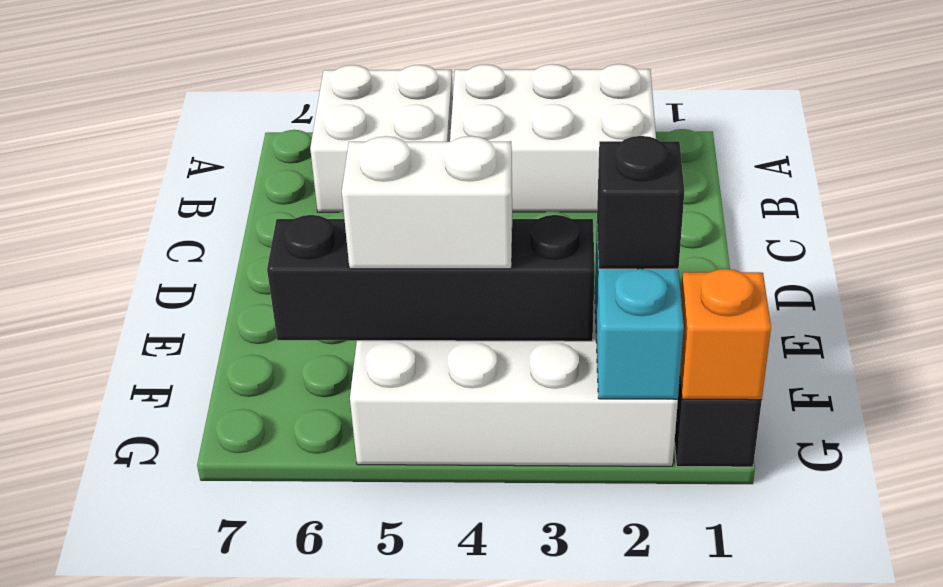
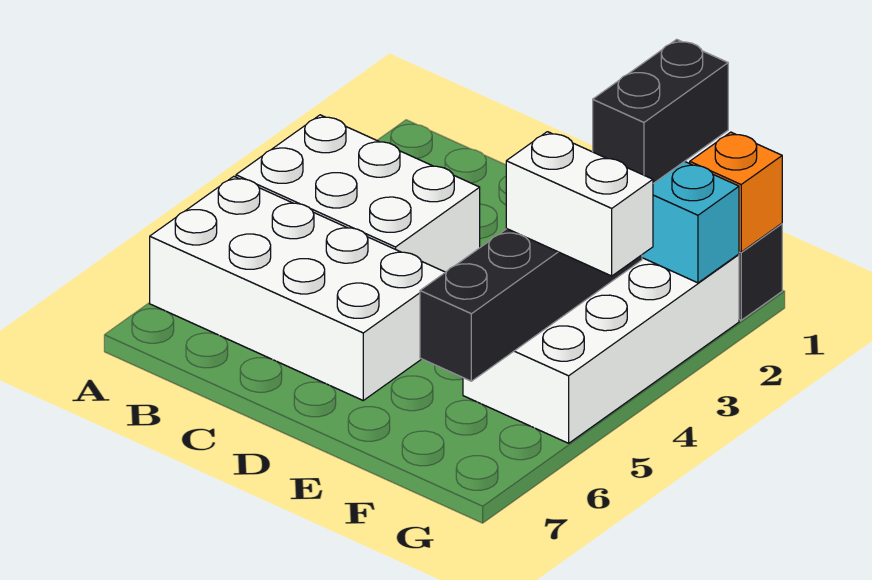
white 2x3 brick [450,64,656,212] -> white 2x3 brick turned to [236,115,480,272]
white 2x2 brick [310,65,453,212] -> white 2x4 brick [150,176,445,400]
black 1x1 brick [597,136,684,269] -> black 1x2 brick [593,39,728,183]
white 1x2 brick [342,136,512,269] -> white 1x2 brick turned to [506,132,653,276]

